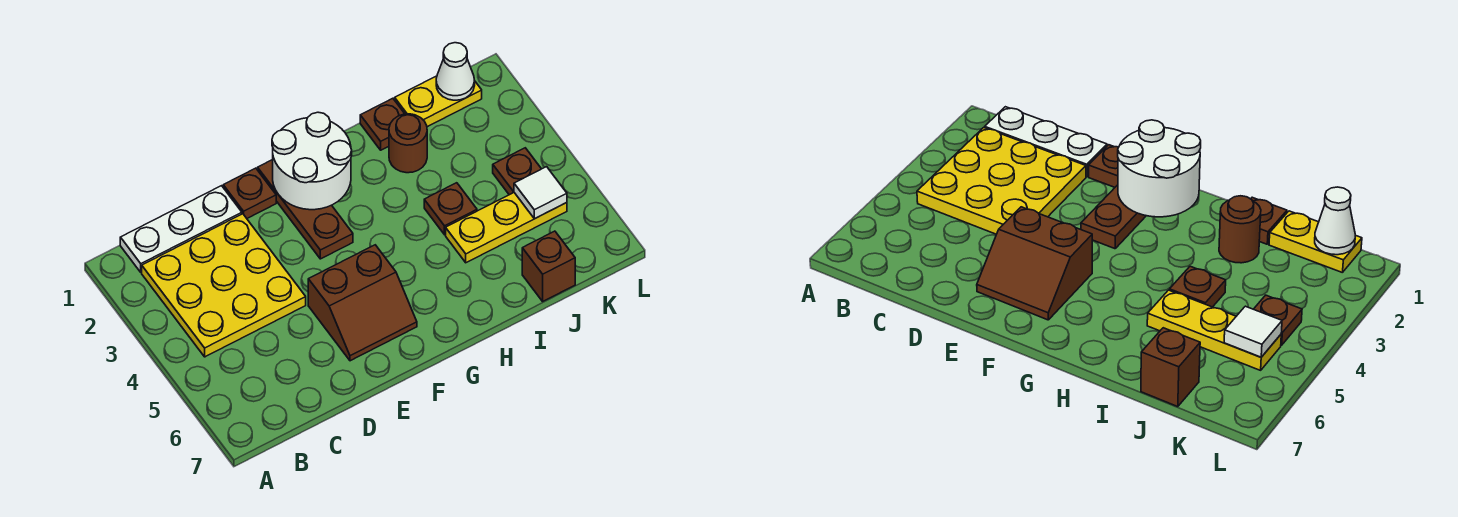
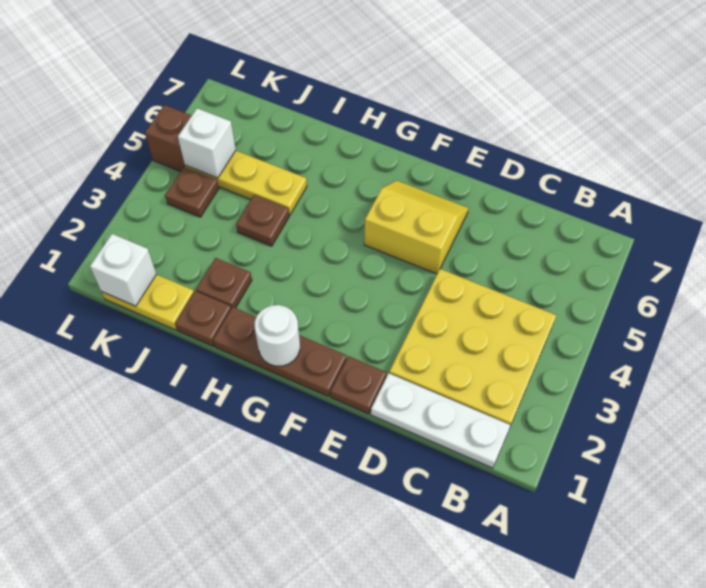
brown 2x2 slope [308,245,417,361] -> yellow 2x2 slope [364,181,469,274]
brown 1x3 plate [258,160,353,259] -> brown 1x3 plate turned to [213,307,347,397]
white 2x2 round brick [272,112,352,210] -> white 1x1 round brick [255,305,300,366]
brown 1x1 round brick [389,114,427,173] -> brown 1x1 plate [196,258,252,308]
brown 1x1 brick [522,231,575,301] -> brown 1x1 brick moved to [145,105,192,172]
white 1x1 cone [436,43,475,100] -> white 1x1 brick [90,234,156,306]
white 1x1 tile [514,167,567,219] -> white 1x1 brick [178,108,236,178]

